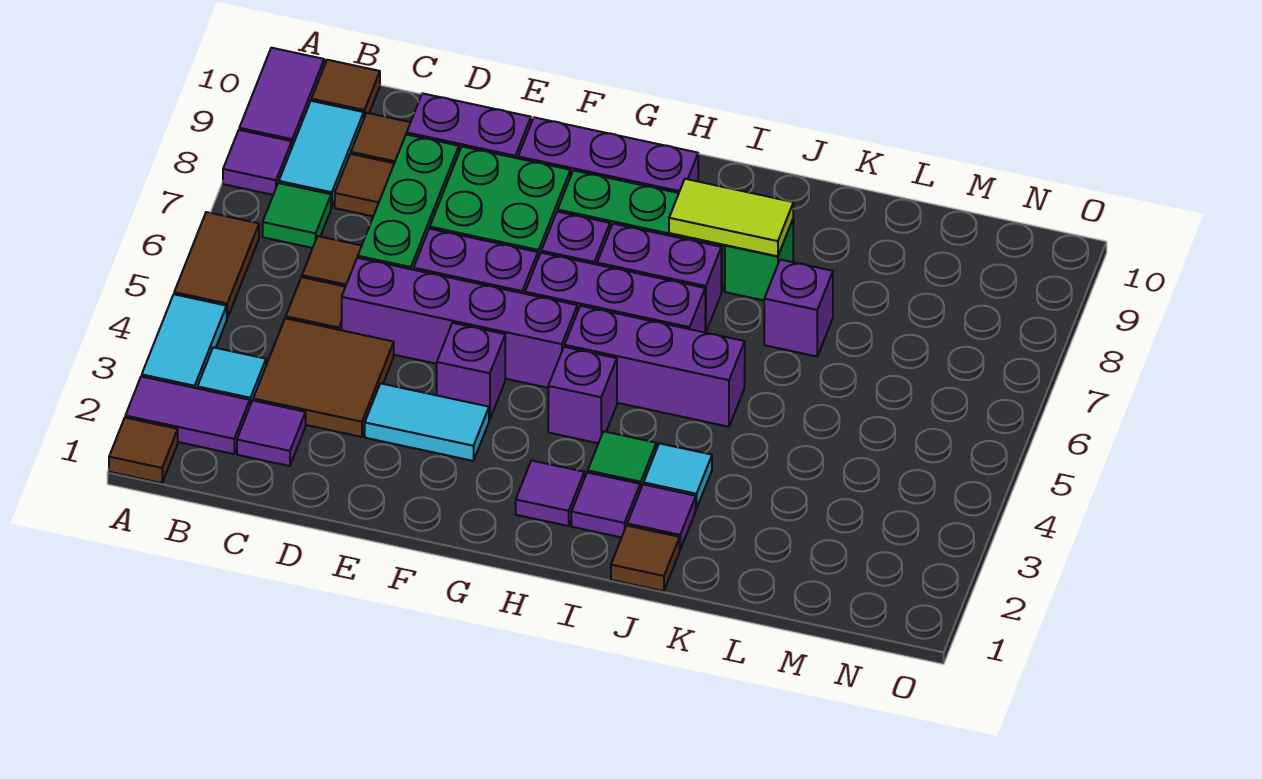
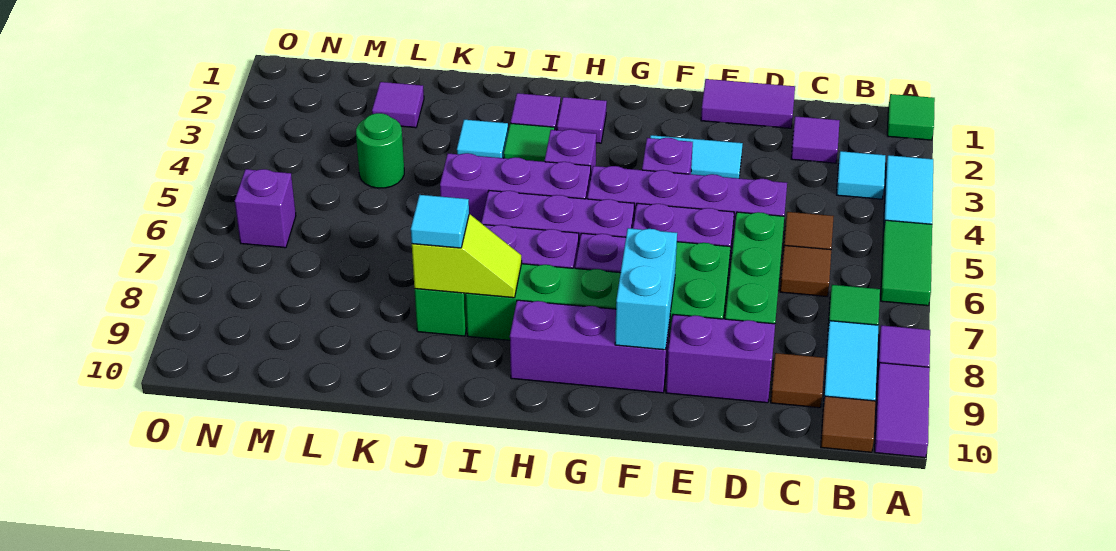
brown 1x1 tile [109,418,178,483] -> green 1x1 tile [887,94,935,140]
purple 1x2 tile [125,376,250,454] -> purple 1x2 tile moved to [701,79,795,128]
brown 1x2 tile [174,212,259,318] -> green 1x2 tile [881,220,932,306]
brown 2x2 tile [253,318,394,437] -> none
brown 1x1 tile [335,154,394,216] -> none
none -> cyan 1x2 brick [615,228,677,350]
lime 1x2 tile [669,179,793,256] -> lime 1x2 slope [412,214,522,298]
brown 1x1 tile [611,526,680,591] -> none
purple 1x1 tile [627,484,696,549] -> purple 1x1 tile moved to [372,82,424,128]
none -> cyan 1x1 tile [411,195,469,248]
purple 1x1 brick [764,260,833,356] -> purple 1x1 brick moved to [235,169,296,248]
none -> green 1x1 round brick [356,113,404,188]

